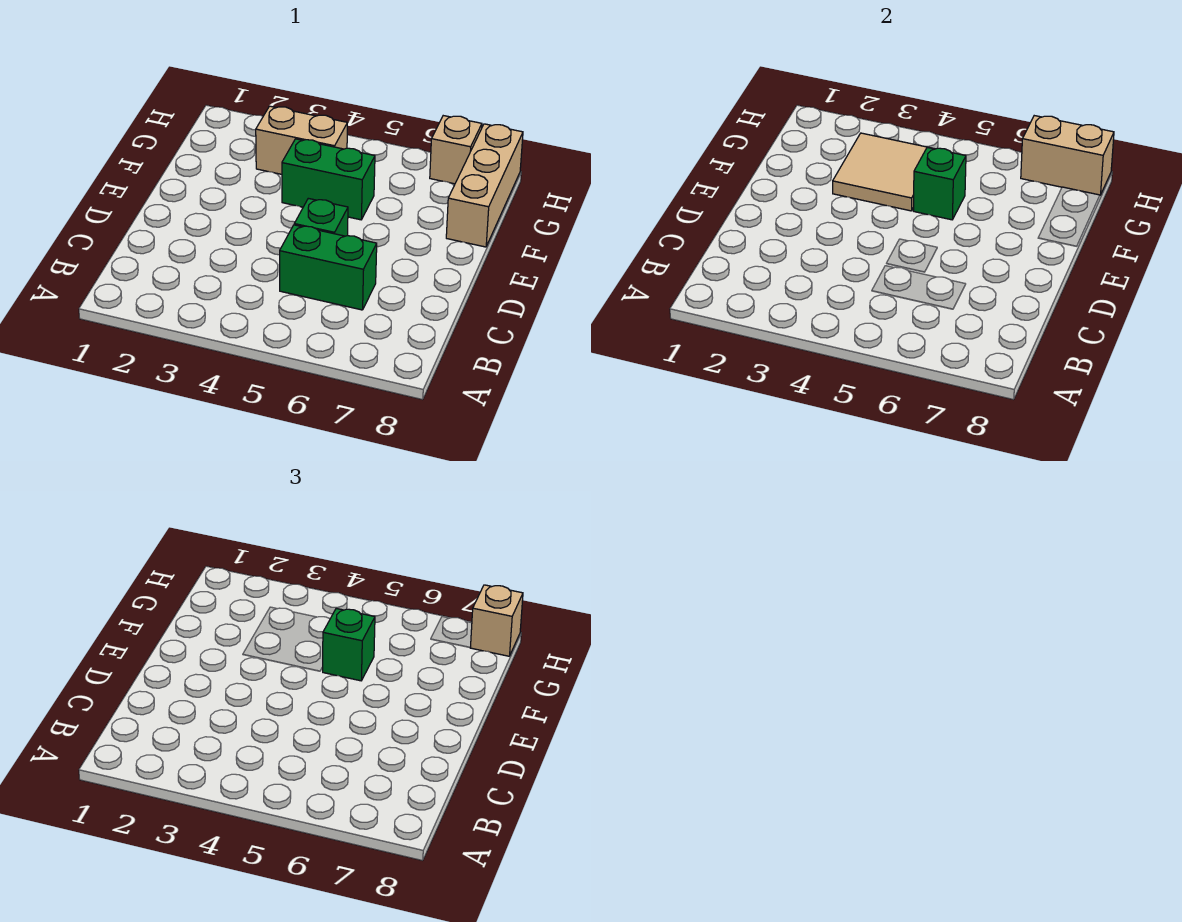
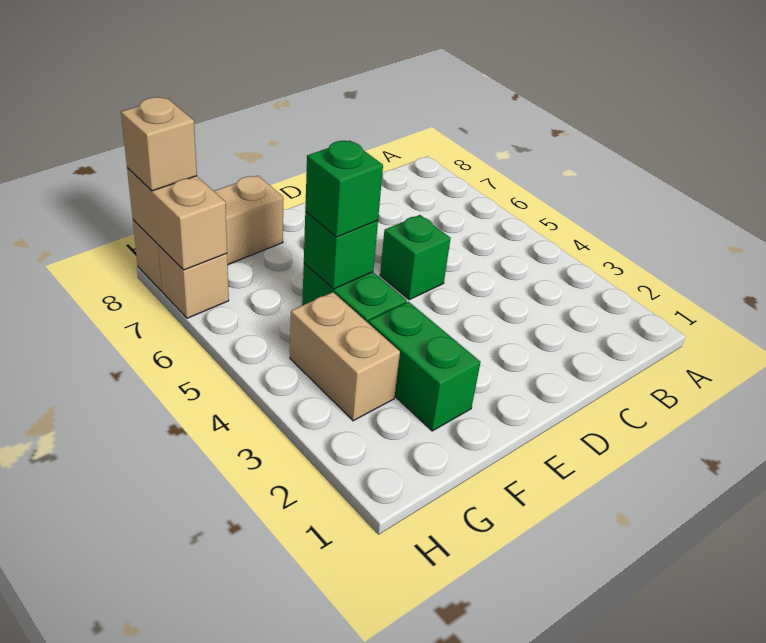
green 1x2 brick [280,225,377,310] -> green 1x2 brick moved to [368,302,480,431]
tan 2x2 tile [833,133,934,211] -> none

